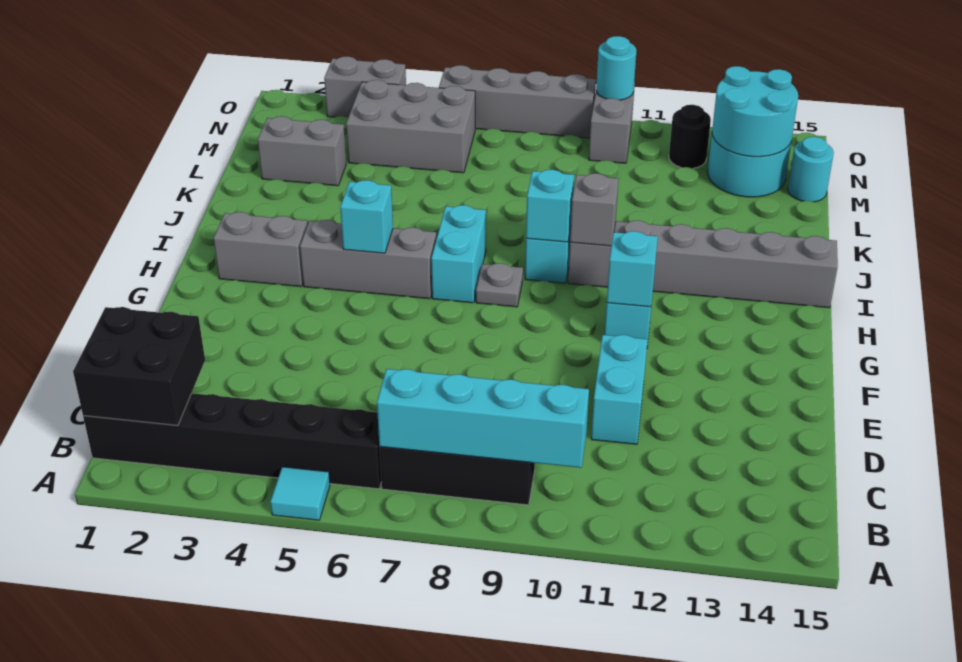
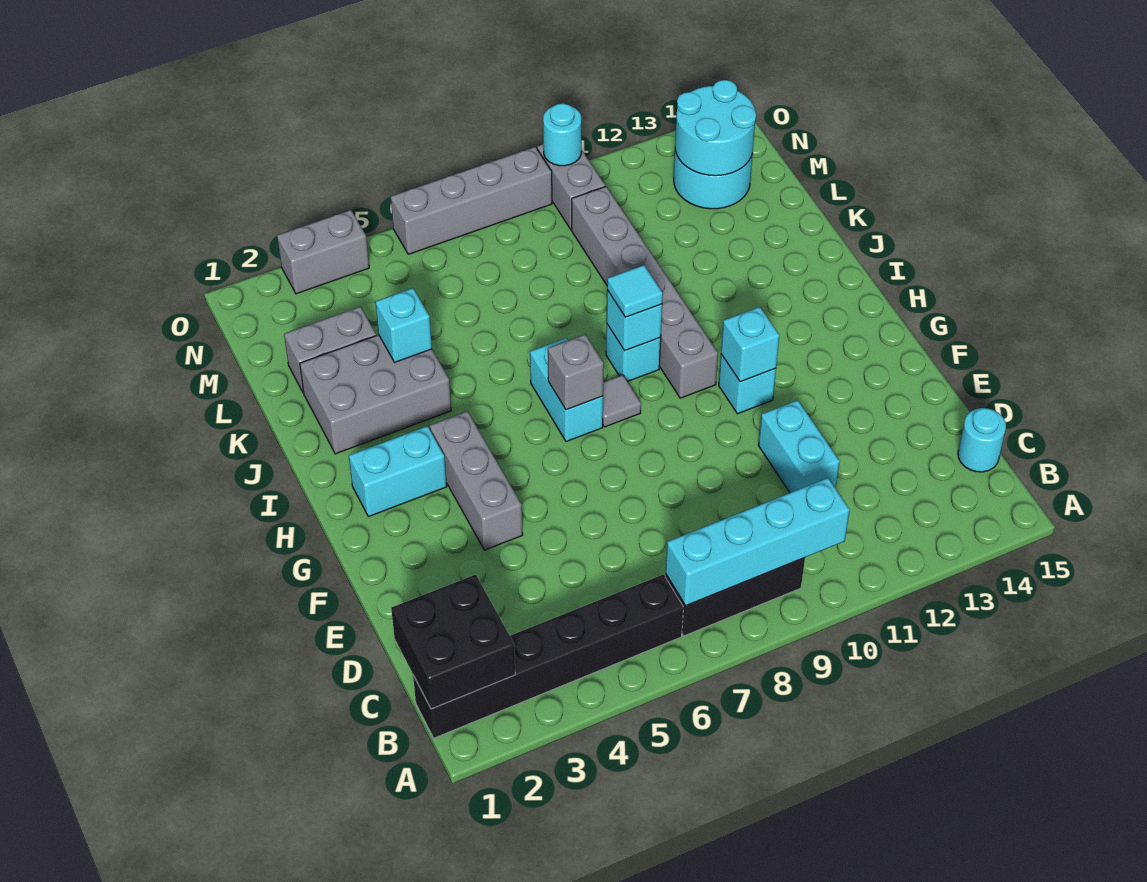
cyan 1x1 tile [271,467,330,520] -> cyan 1x1 tile moved to [607,265,663,317]
grey 1x2 brick [214,212,308,287] -> cyan 1x2 brick [349,426,447,517]
grey 1x3 brick [300,220,437,299] -> grey 1x3 brick turned to [430,411,523,550]
cyan 1x1 brick [340,180,393,253] -> cyan 1x1 brick moved to [375,288,432,362]
grey 1x1 plate [476,263,523,307] -> grey 1x1 tile [603,375,641,427]
grey 1x6 brick [568,220,838,308] -> grey 1x6 brick turned to [572,186,718,398]
grey 1x1 brick [570,173,619,246] -> grey 1x1 brick moved to [548,334,604,410]
grey 2x3 brick [346,80,475,173] -> grey 2x3 brick moved to [300,335,451,454]
cyan 1x1 round brick [788,137,834,202] -> cyan 1x1 round brick moved to [958,408,1006,472]
black 1x1 round brick [669,105,711,168] -> none

